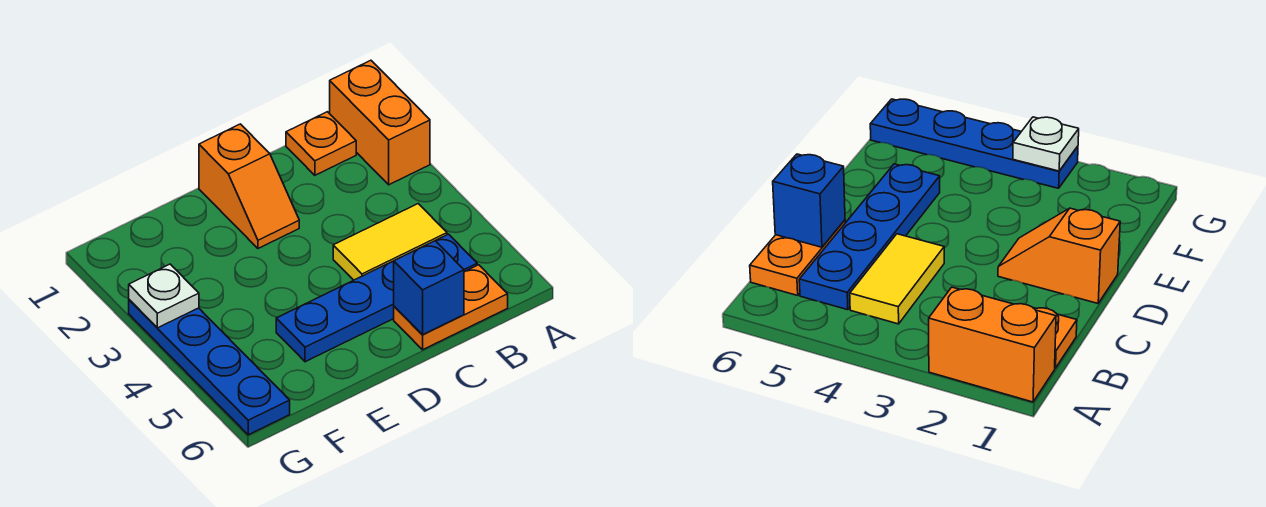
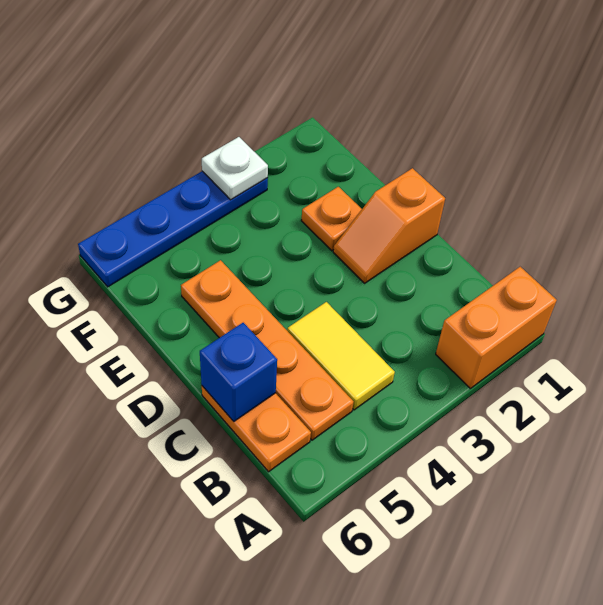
orange 1x1 plate [286,112,356,175] -> orange 1x1 plate moved to [301,187,362,251]
blue 1x4 plate [276,234,477,362] -> orange 1x4 plate [181,260,353,440]

